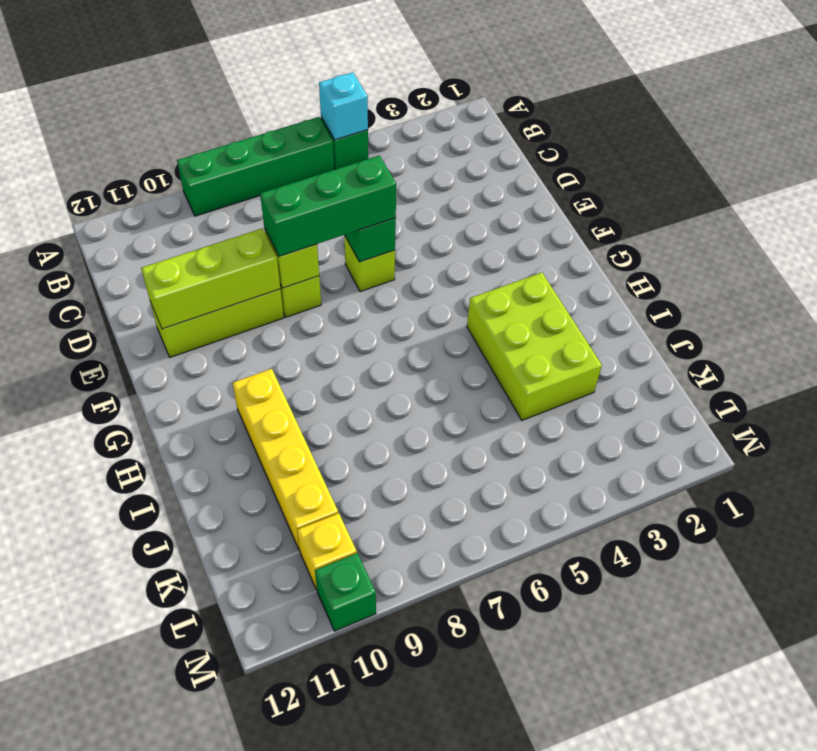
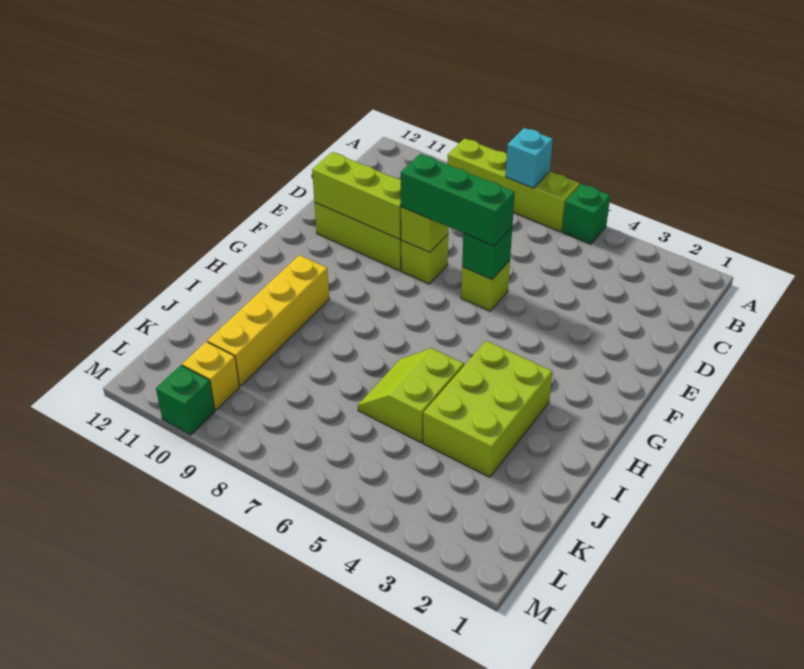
cyan 1x1 brick [319,72,368,140] -> cyan 1x1 brick moved to [505,128,553,188]
green 1x4 brick [177,117,334,216] -> lime 1x4 brick [448,138,580,232]
none -> lime 2x2 slope [358,348,464,443]

